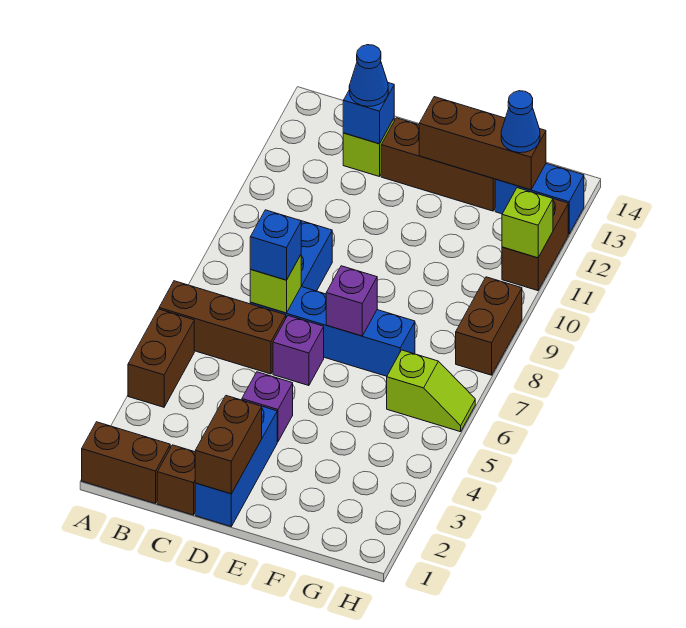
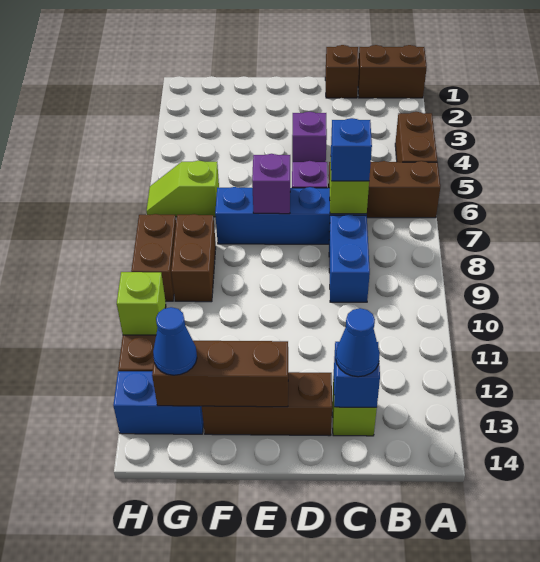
blue 1x3 brick [195,406,277,526] -> none
brown 1x2 brick [195,396,262,494] -> brown 1x2 brick moved to [171,214,216,302]

